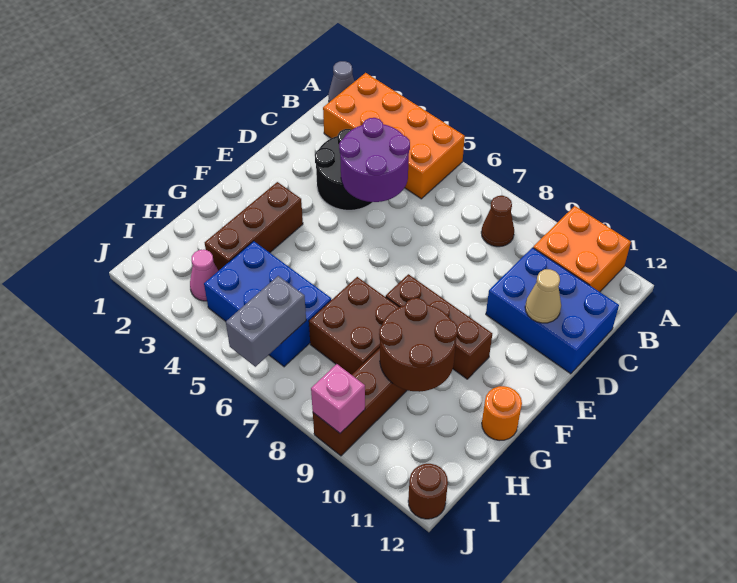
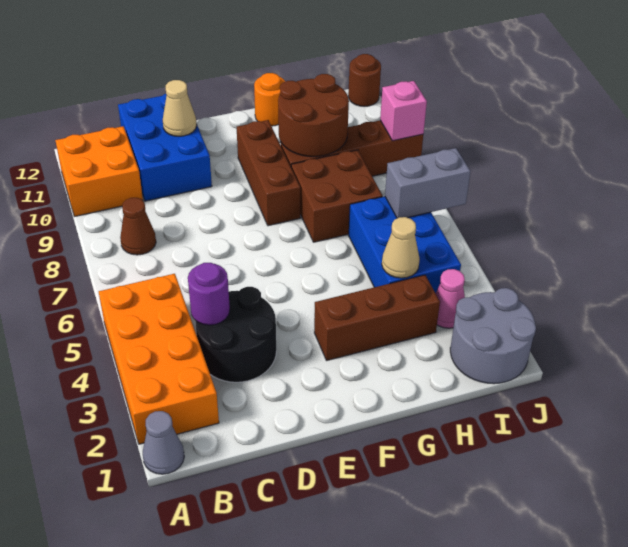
purple 2x2 round brick [339,118,410,202] -> purple 1x1 round brick [188,263,230,325]
none -> tan 1x1 cone [382,217,420,278]
none -> grey 2x2 round brick [450,288,536,384]

